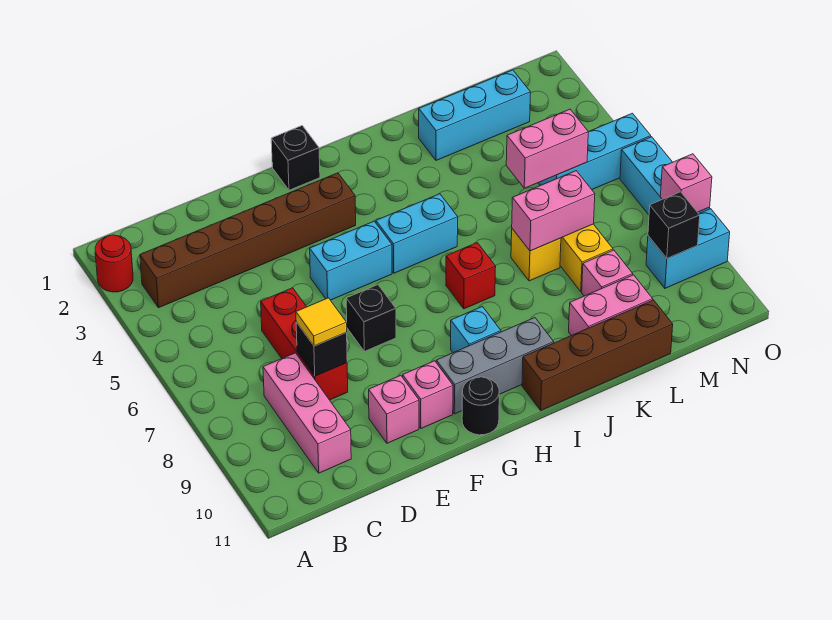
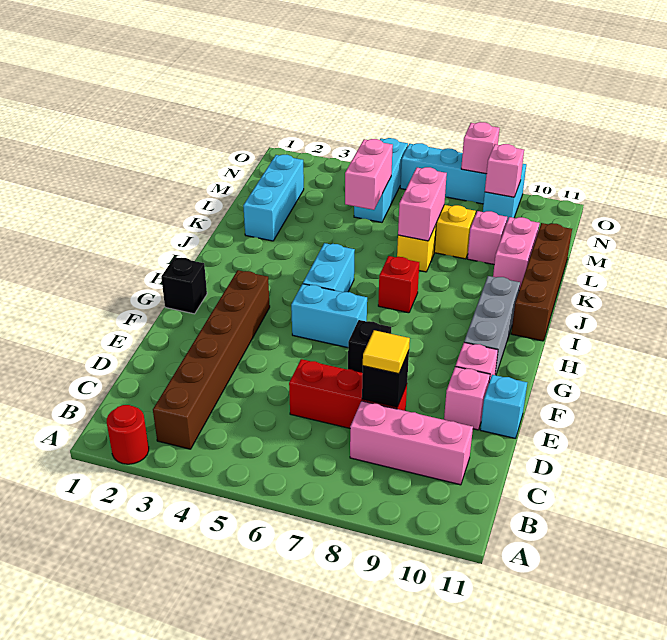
cyan 1x2 brick [310,221,392,300] -> cyan 1x2 brick turned to [291,284,367,348]
black 1x1 round brick [462,377,499,435] -> none
cyan 1x1 brick [451,307,501,353] -> cyan 1x1 brick moved to [480,375,527,439]
black 1x1 brick [648,192,700,258] -> pink 1x1 brick [485,144,524,197]

